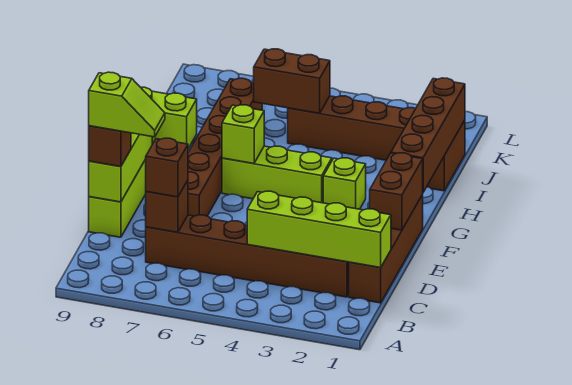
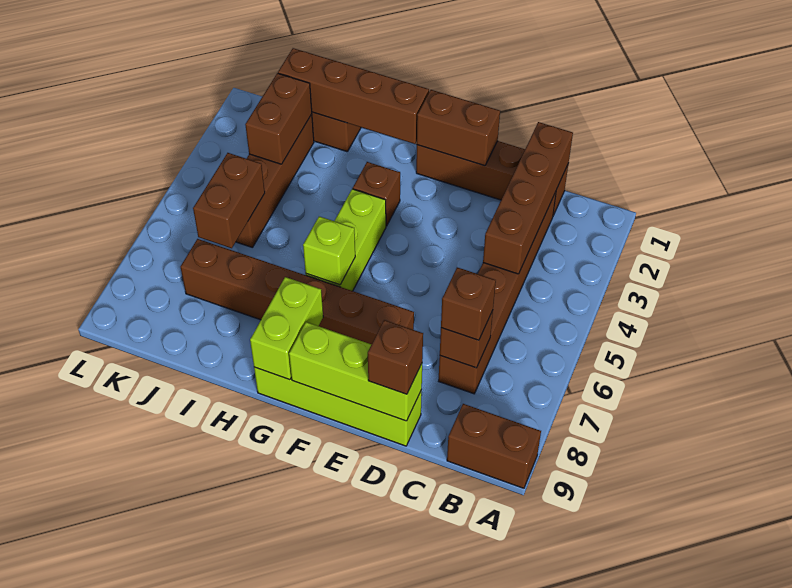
none -> brown 1x2 brick [447,404,541,488]
lime 1x4 brick [247,191,391,267] -> brown 1x4 brick [483,122,573,274]
lime 1x2 slope [89,72,165,137] -> none
lime 1x1 brick [323,158,366,209] -> brown 1x1 brick [353,162,400,226]
none -> brown 1x2 brick [245,73,312,164]

